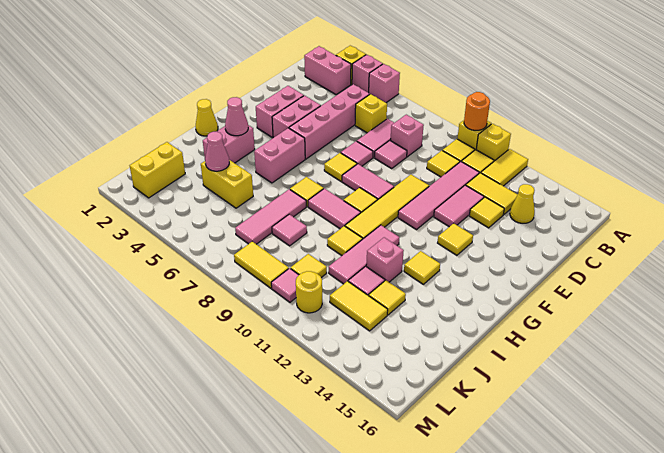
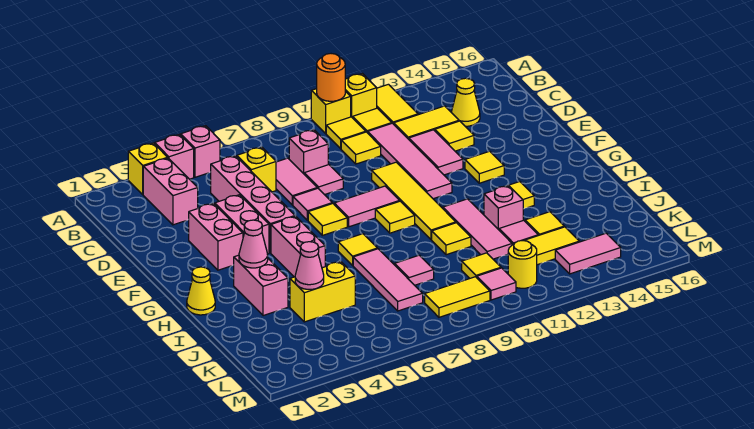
pink 1x2 brick [304,46,351,94] -> pink 1x2 brick turned to [143,158,198,225]
pink 1x2 tile [308,188,361,229] -> pink 1x2 tile moved to [555,233,621,274]
yellow 1x2 brick [130,142,185,198] -> none

